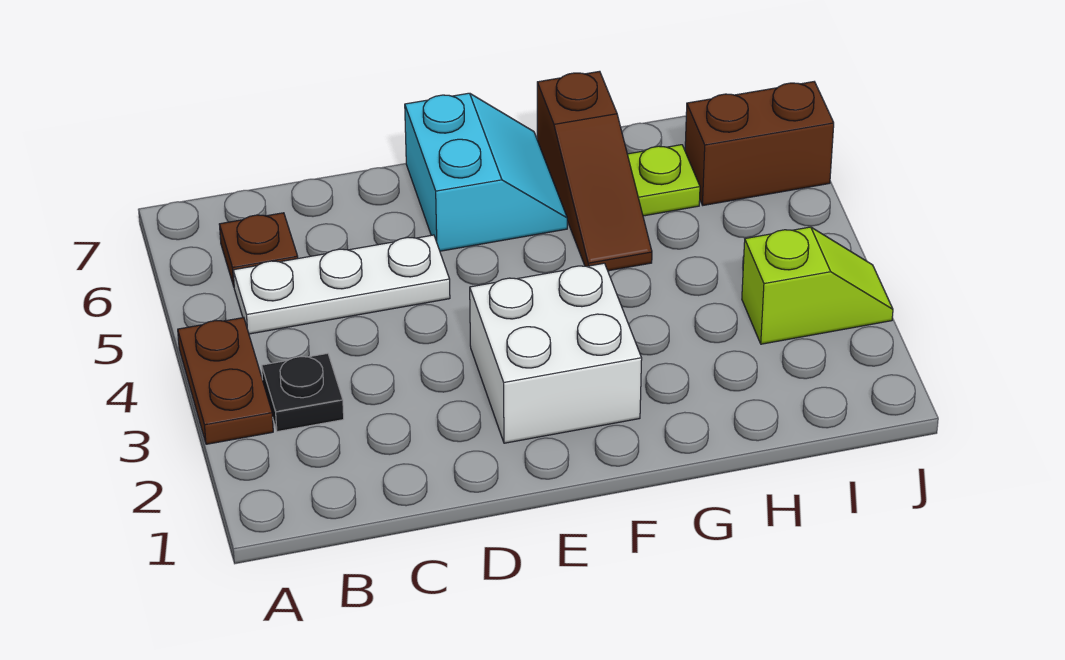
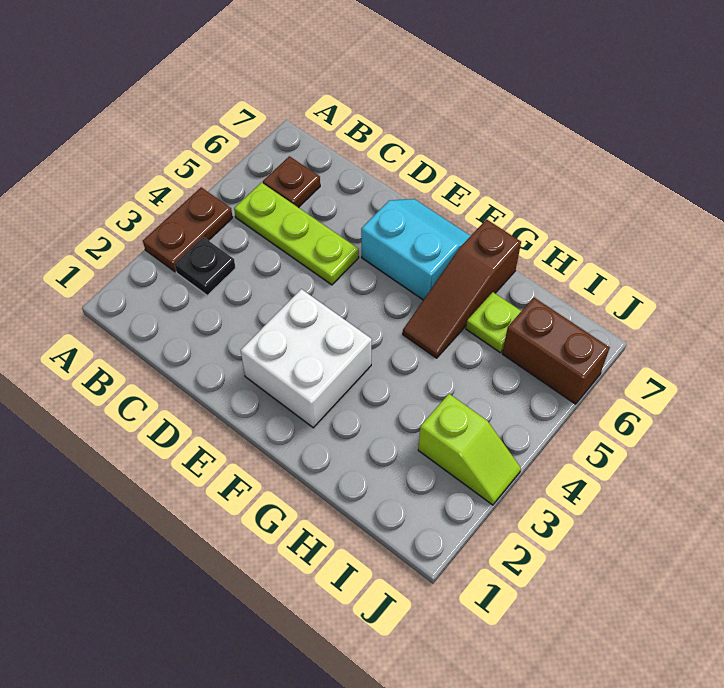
white 1x3 plate [233,235,450,334] -> lime 1x3 plate [234,183,359,285]
cyan 2x2 slope [405,93,567,251] -> cyan 2x2 slope turned to [361,199,470,300]

